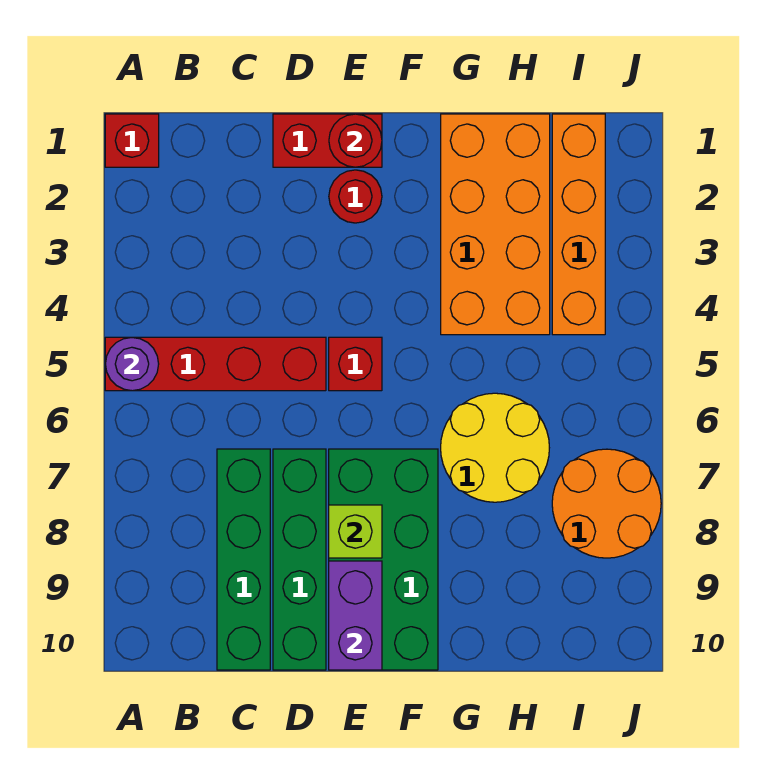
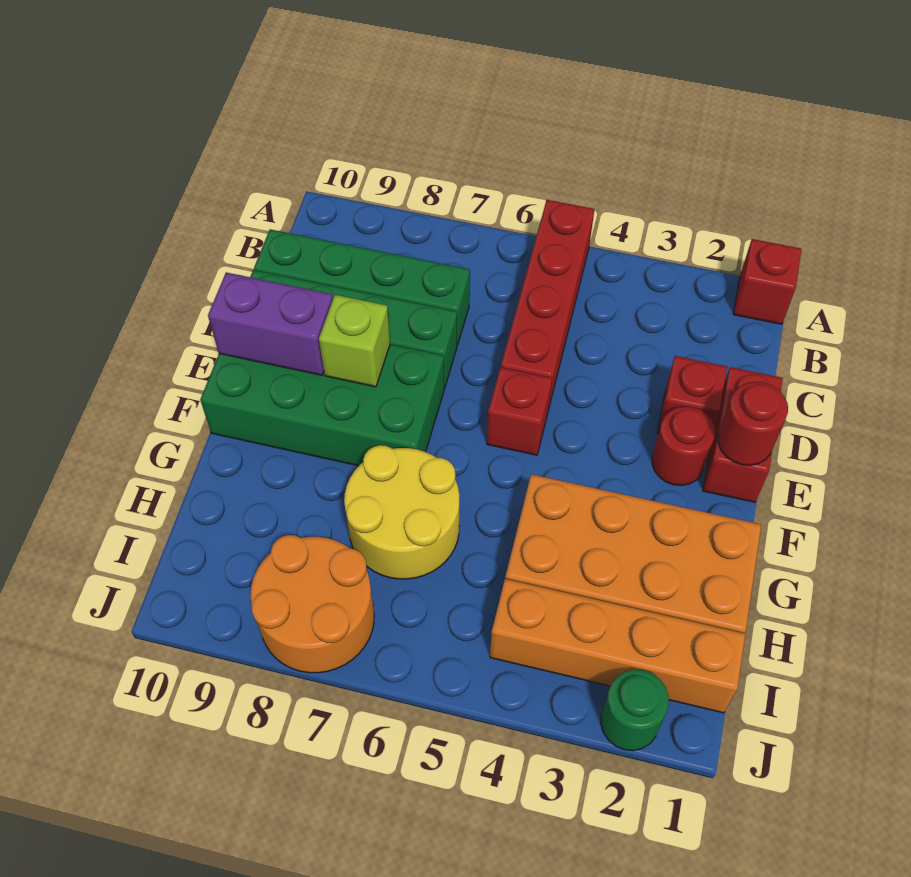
purple 1x1 round brick [105,337,159,391] -> none
none -> red 1x1 brick [657,356,727,433]
none -> green 1x1 round brick [601,669,669,751]

